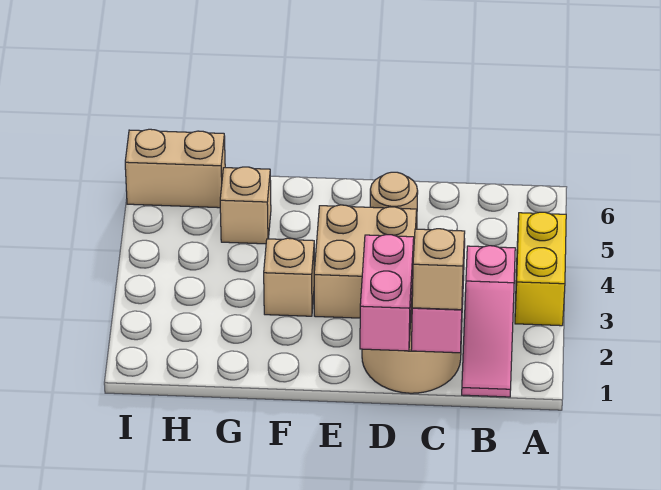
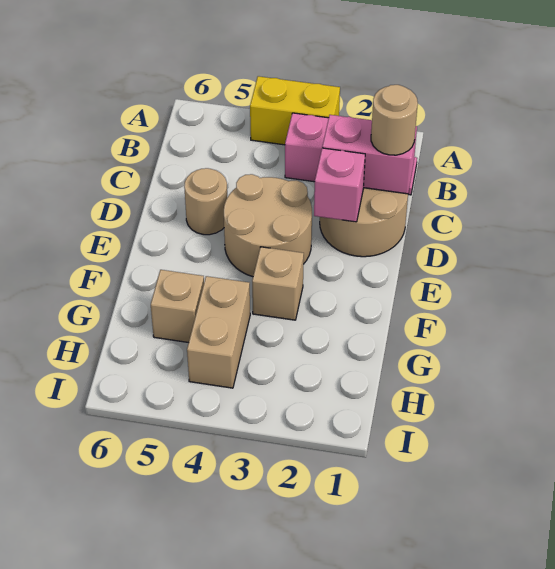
tan 1x1 brick [412,229,465,310] -> tan 1x1 round brick [371,85,418,155]
pink 1x2 brick [360,235,414,351] -> pink 1x1 brick [314,148,365,222]
tan 2x2 brick [314,205,417,318] -> tan 2x2 round brick [224,174,312,277]
tan 1x2 brick [125,129,225,208] -> tan 1x2 brick moved to [187,276,250,388]

